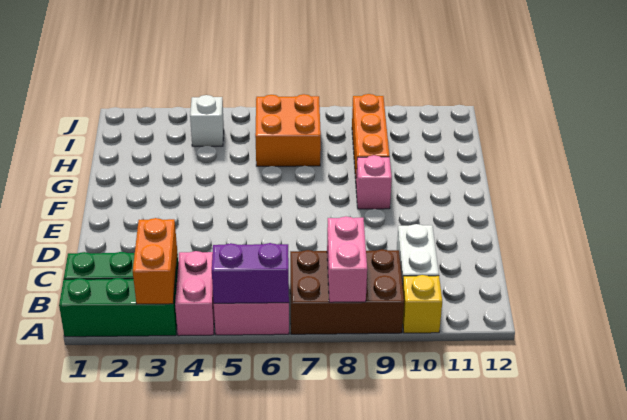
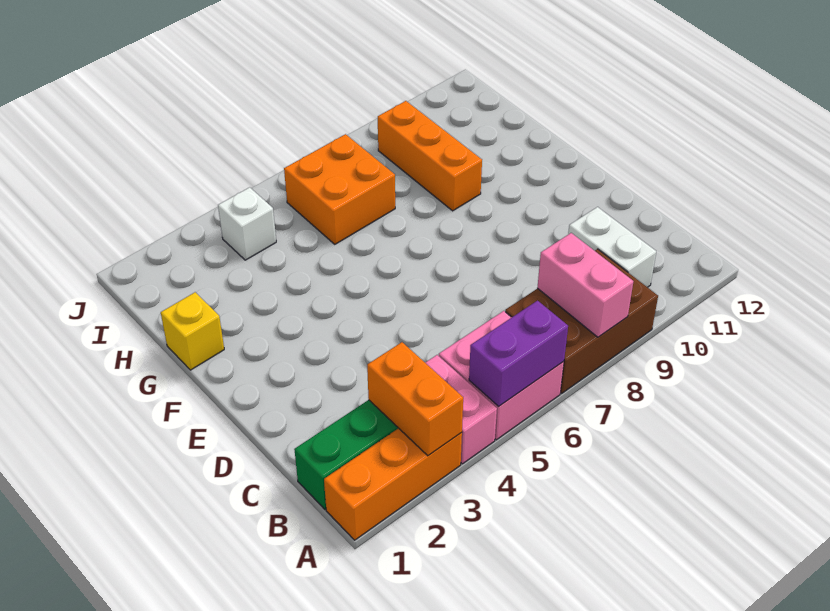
green 1x3 brick [59,278,177,337] -> orange 1x3 brick [324,428,462,540]
yellow 1x1 brick [403,275,442,333] -> yellow 1x1 brick moved to [161,292,224,370]
pink 1x1 brick [356,155,392,209] -> none

